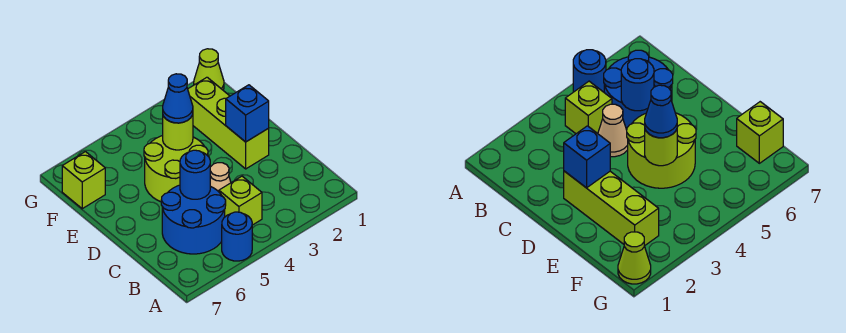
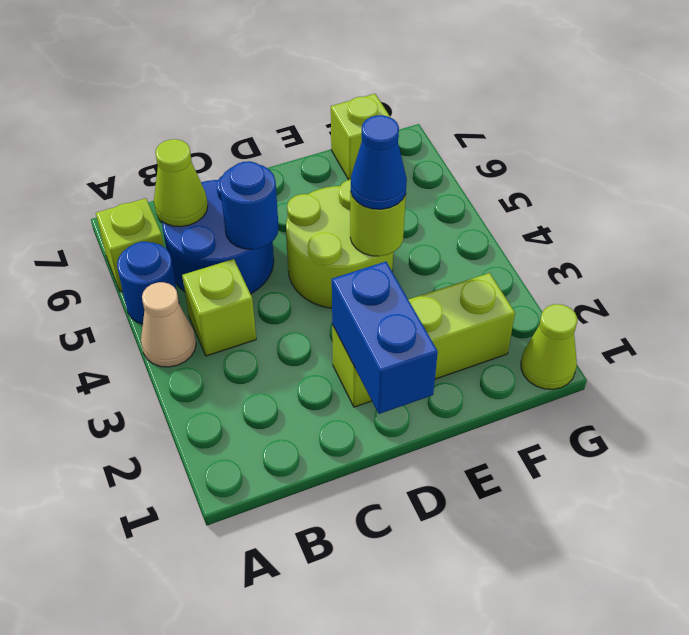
none -> lime 1x1 brick [96,198,164,292]
none -> lime 1x1 cone [154,139,208,227]
tan 1x1 cone [210,163,231,192] -> tan 1x1 cone moved to [141,282,196,367]
blue 1x1 brick [226,85,269,142] -> blue 1x2 brick [332,262,438,414]

